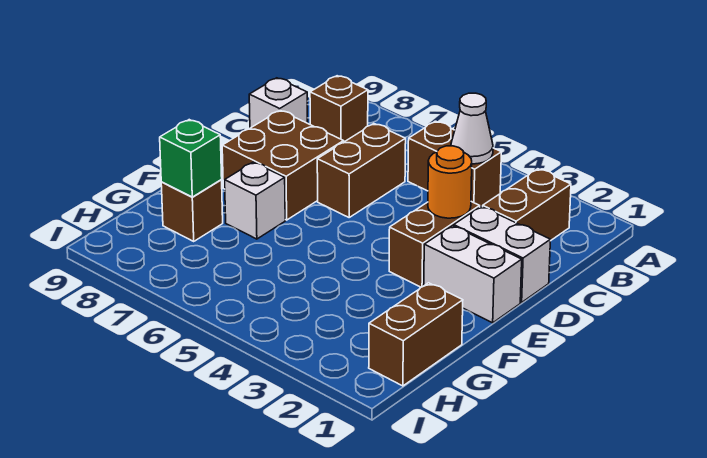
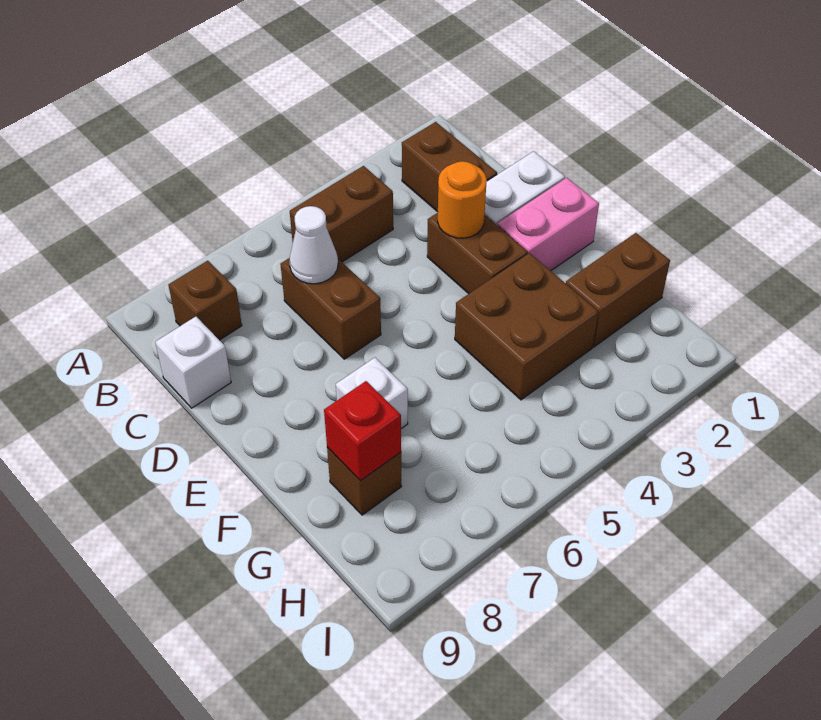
white 1x1 cone [451,93,493,164] -> white 1x1 cone moved to [289,206,338,284]
brown 2x2 brick [222,110,344,220] -> brown 2x2 brick moved to [455,253,598,400]
white 1x2 brick [424,226,522,323] -> pink 1x2 brick [497,178,599,271]
brown 1x2 brick [369,283,463,386] -> brown 1x2 brick turned to [566,233,670,347]
green 1x1 brick [160,120,222,197] -> red 1x1 brick [324,381,401,481]

